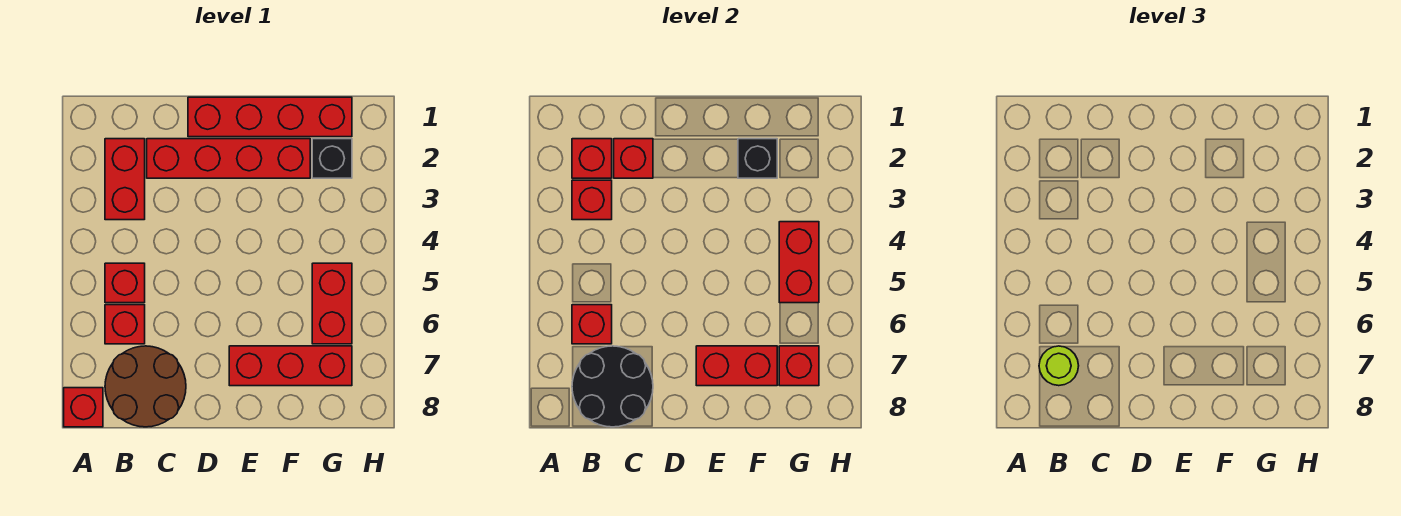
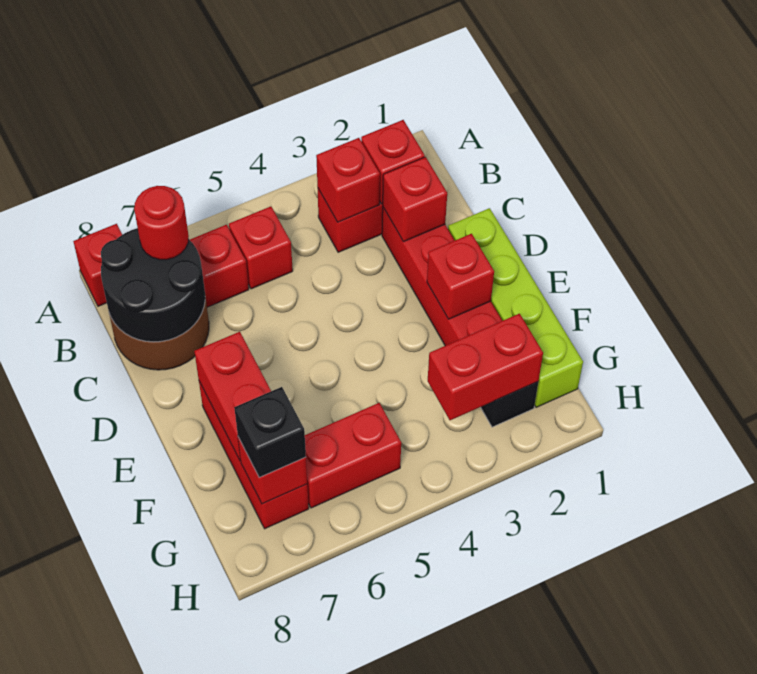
red 1x1 brick [572,305,612,344] -> red 1x1 brick moved to [427,234,494,319]
lime 1x1 round brick [1039,346,1079,386] -> red 1x1 round brick [134,186,189,260]
red 1x4 brick [188,97,352,137] -> lime 1x4 brick [448,208,583,407]
black 1x1 brick [738,139,777,178] -> black 1x1 brick moved to [234,387,306,478]
red 1x2 brick [779,222,819,303] -> red 1x2 brick moved to [428,314,543,420]

